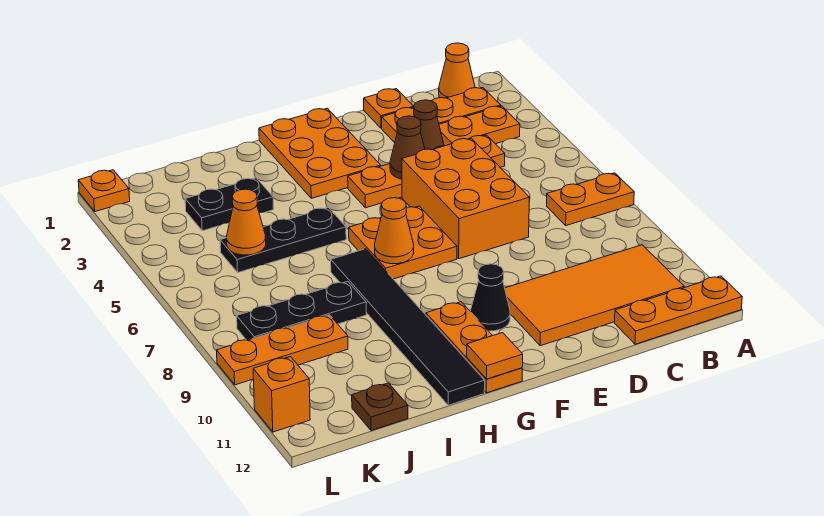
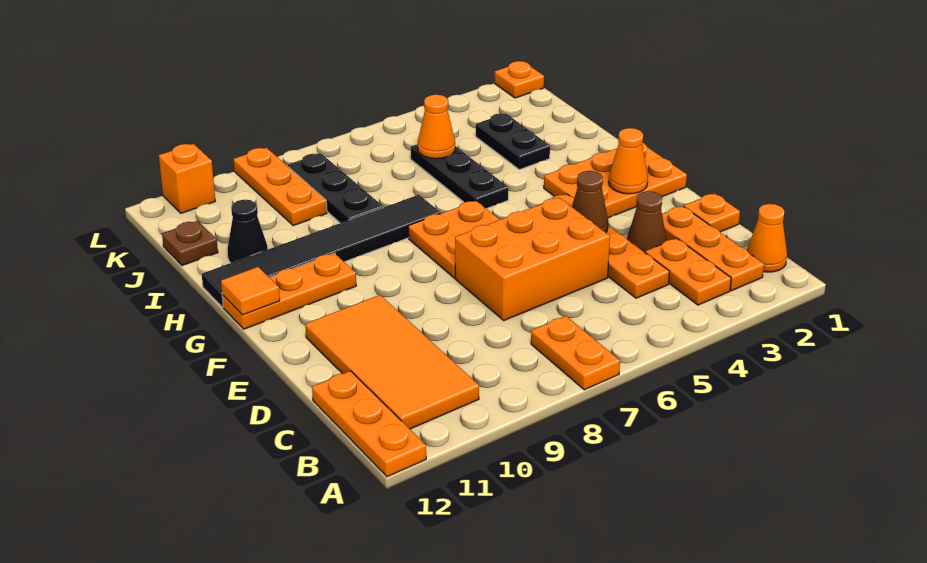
black 1x1 cone [470,264,510,331] -> black 1x1 cone moved to [227,200,268,263]
orange 1x1 cone [375,198,414,264] -> orange 1x1 cone moved to [609,128,648,194]

